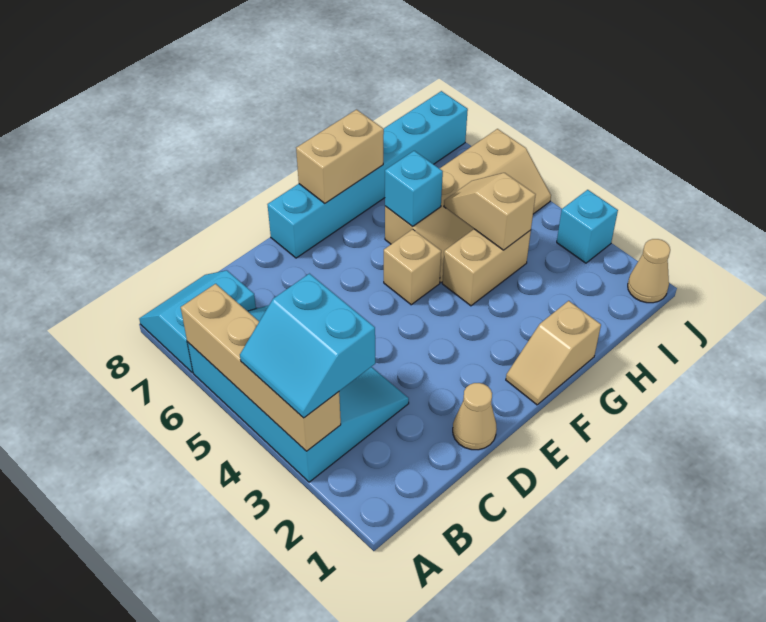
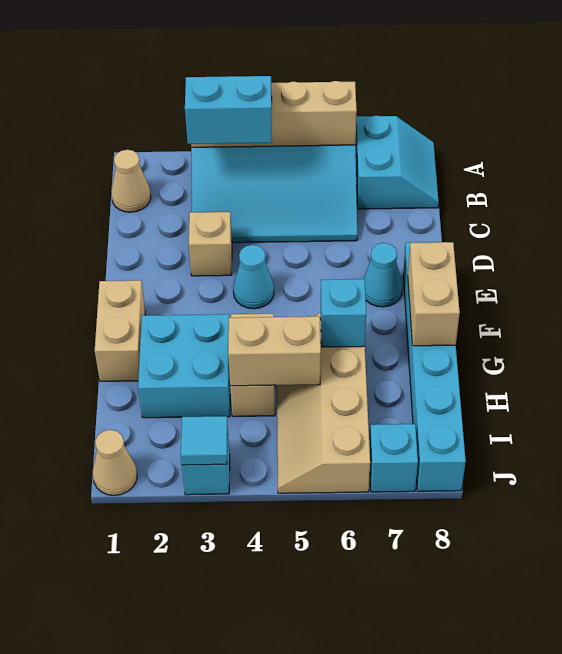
tan 1x1 cone [453,383,497,450] -> tan 1x1 cone moved to [111,150,151,212]
none -> cyan 1x1 cone [233,245,274,309]
none -> cyan 1x1 cone [363,243,403,307]
tan 1x2 slope [506,301,601,405] -> tan 1x2 brick [95,280,145,381]
tan 1x1 brick [384,229,441,305] -> tan 1x1 brick moved to [189,212,232,276]
none -> cyan 2x2 brick [138,314,230,418]
tan 1x2 slope [444,173,536,250] -> tan 1x2 brick [228,316,321,386]
none -> cyan 1x1 tile [181,416,228,465]
none -> cyan 1x1 brick [370,424,418,492]

